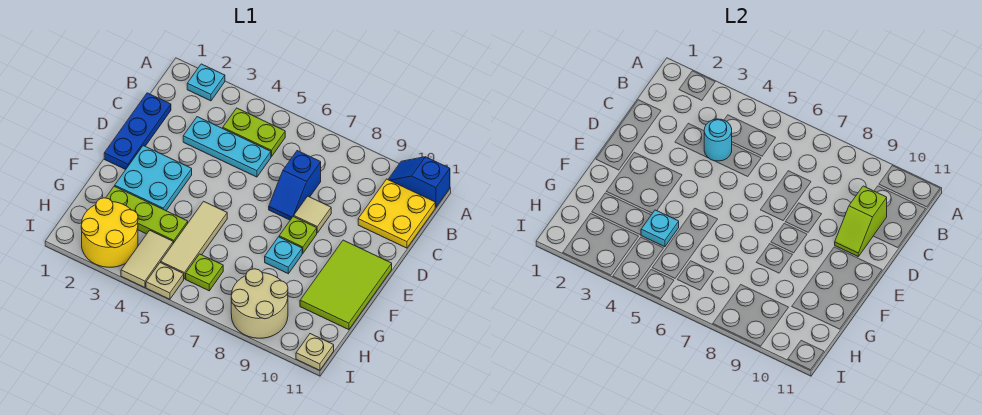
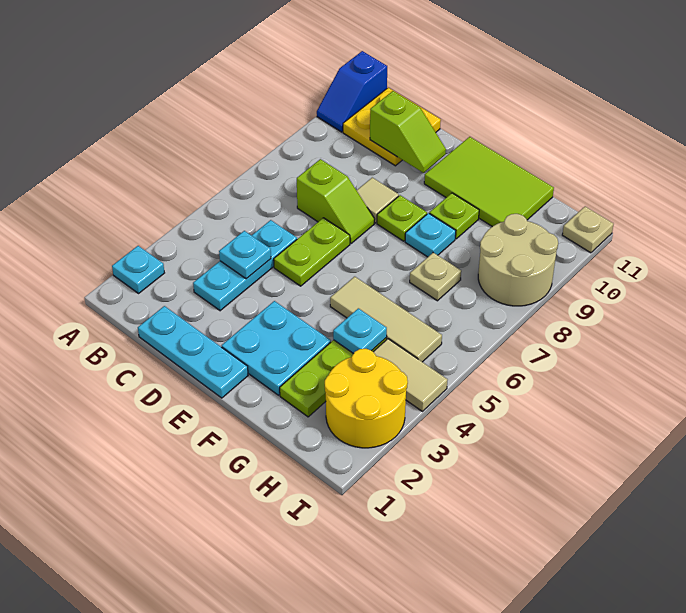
lime 1x2 plate [223,108,285,157] -> lime 1x2 plate moved to [274,218,350,286]
blue 1x3 plate [104,93,171,170] -> cyan 1x3 plate [138,306,248,398]
cyan 1x1 round brick [704,119,732,161] -> cyan 1x1 plate [219,231,271,279]
blue 1x2 slope [269,151,321,220] -> lime 1x2 slope [297,159,375,244]
lime 1x1 plate [186,254,223,291] -> lime 1x1 plate moved to [429,193,479,239]
tan 1x1 plate [146,262,184,299] -> tan 1x1 plate moved to [410,253,461,301]

